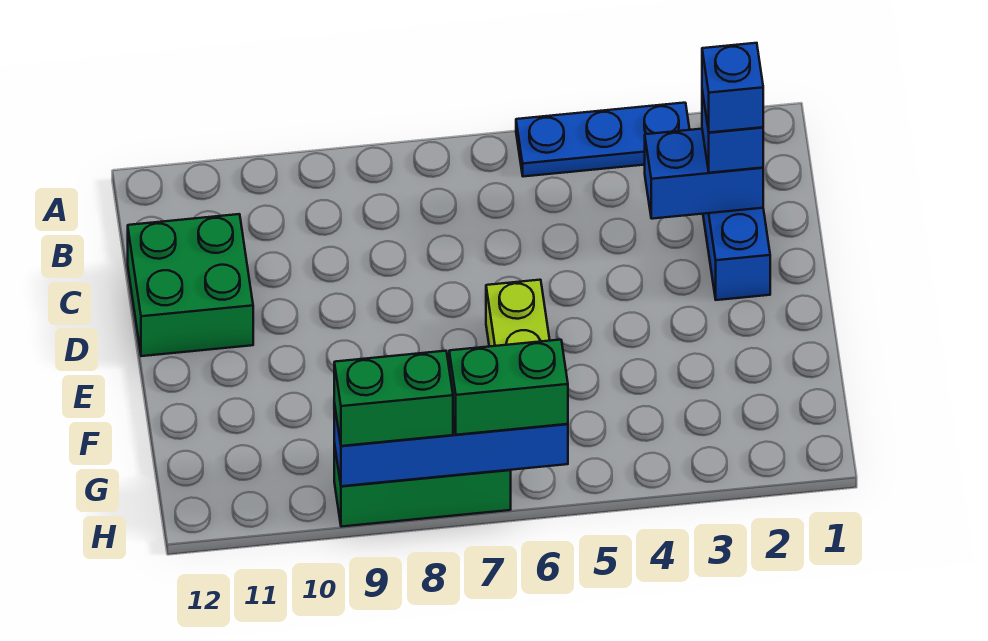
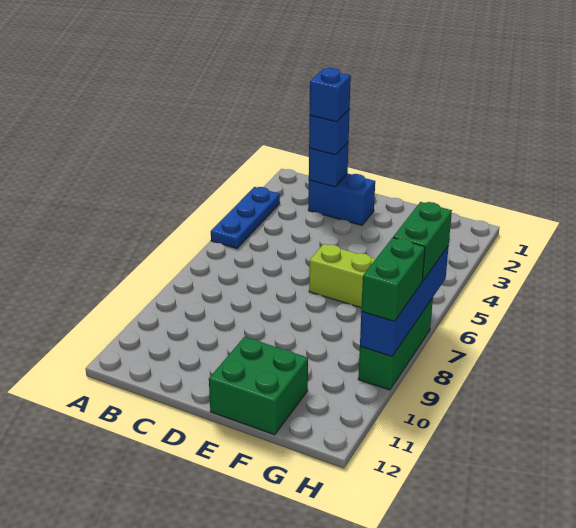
blue 1x2 brick [645,129,763,219] -> blue 1x1 brick [309,143,348,187]
green 2x2 brick [128,214,253,356] -> green 2x2 brick moved to [209,337,308,435]

